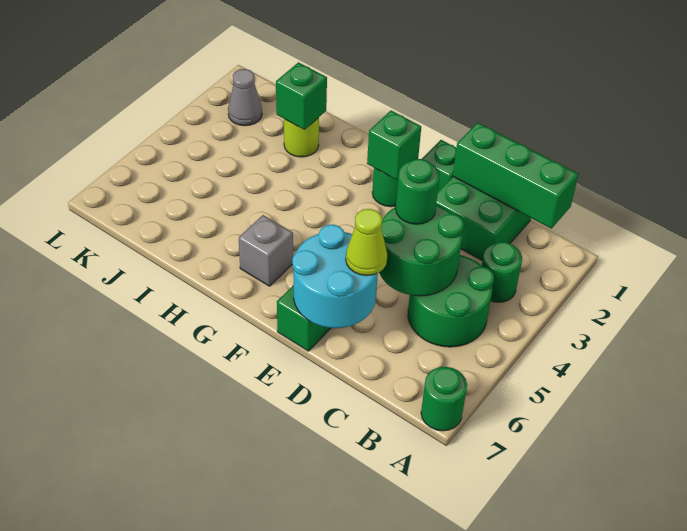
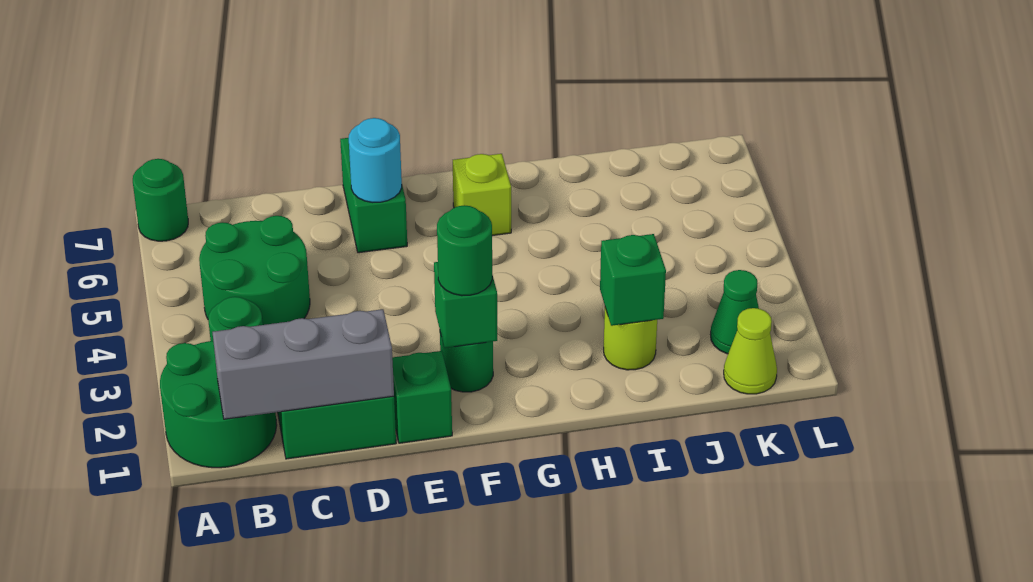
green 1x3 brick [453,123,578,229] -> grey 1x3 brick [212,309,394,419]
green 2x2 round brick [379,205,464,296] -> green 2x2 round brick moved to [160,341,277,468]
green 1x1 round brick [396,159,440,224] -> green 1x1 round brick moved to [437,205,492,296]
cyan 2x2 round brick [292,224,378,328] -> cyan 1x1 round brick [349,118,402,202]
lime 1x1 cone [346,209,387,276] -> lime 1x1 cone moved to [724,308,777,394]
grey 1x1 brick [239,215,293,286] -> lime 1x1 brick [453,154,511,236]
grey 1x1 cone [228,69,262,126] -> green 1x1 cone [711,270,759,354]

